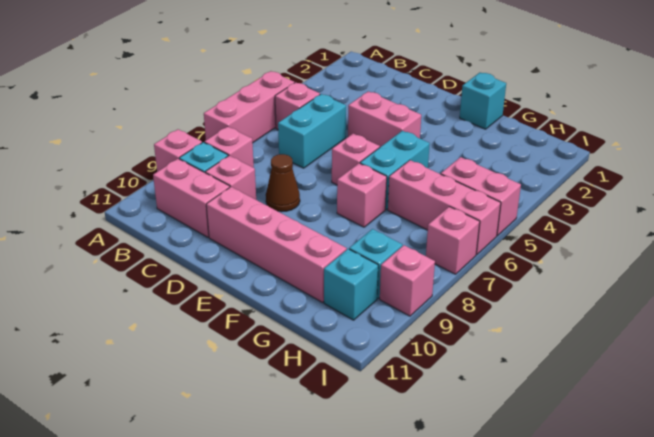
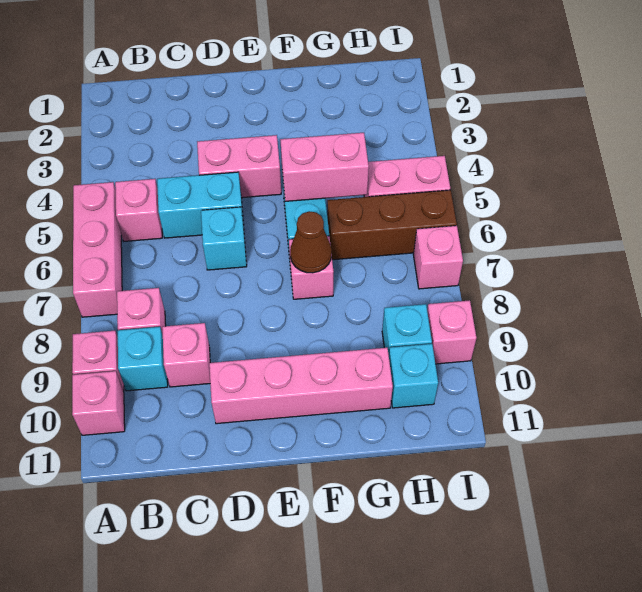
pink 1x2 brick [153,159,230,237] -> pink 1x2 brick moved to [280,133,369,201]
cyan 1x2 brick [278,94,346,168] -> cyan 1x2 brick turned to [157,172,244,238]
brown 1x1 cone [266,154,300,212] -> brown 1x1 cone moved to [290,211,332,273]
pink 1x1 brick [332,134,380,185] -> pink 1x1 brick moved to [72,371,125,435]
cyan 1x1 brick [460,73,506,129] -> cyan 1x1 brick moved to [201,207,247,270]
pink 1x3 brick [388,160,501,255] -> brown 1x3 brick [327,190,457,260]

